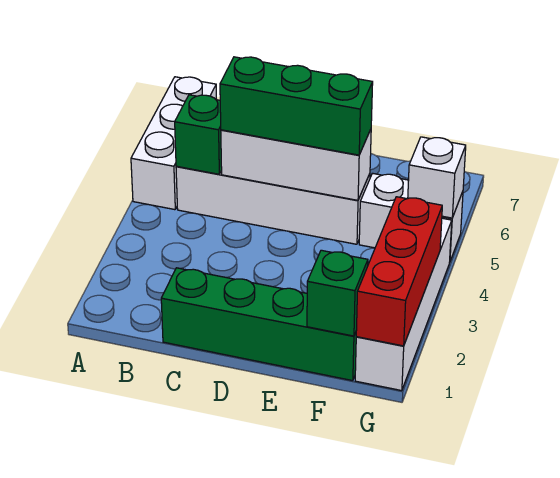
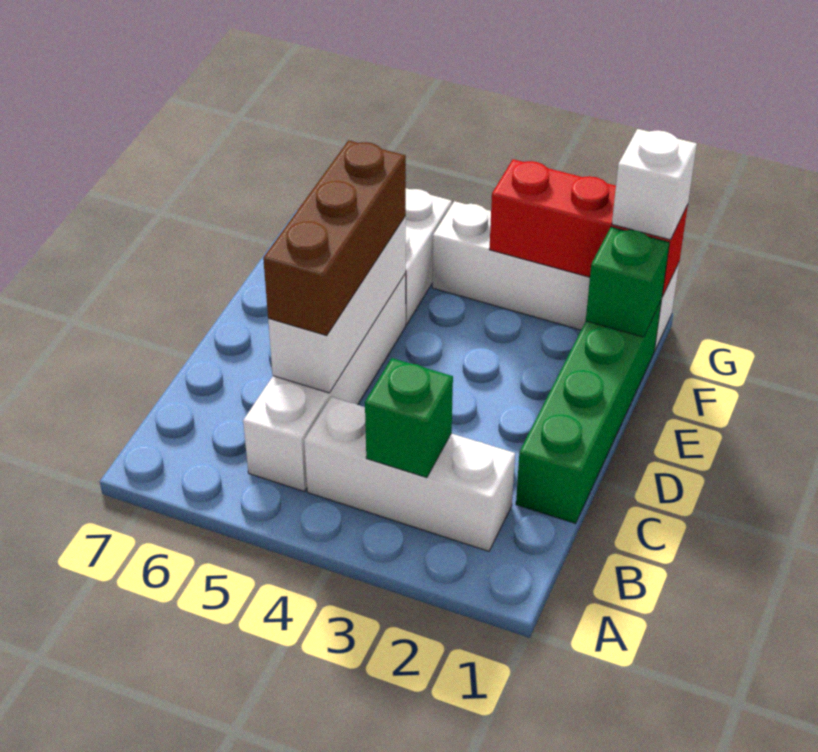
white 1x3 brick [131,77,217,210] -> white 1x3 brick moved to [304,397,515,551]
green 1x1 brick [175,95,222,174] -> green 1x1 brick moved to [365,358,453,478]
green 1x3 brick [220,57,373,155] -> brown 1x3 brick [263,140,406,336]
white 1x1 brick [408,137,466,218] -> white 1x1 brick moved to [612,129,697,240]

